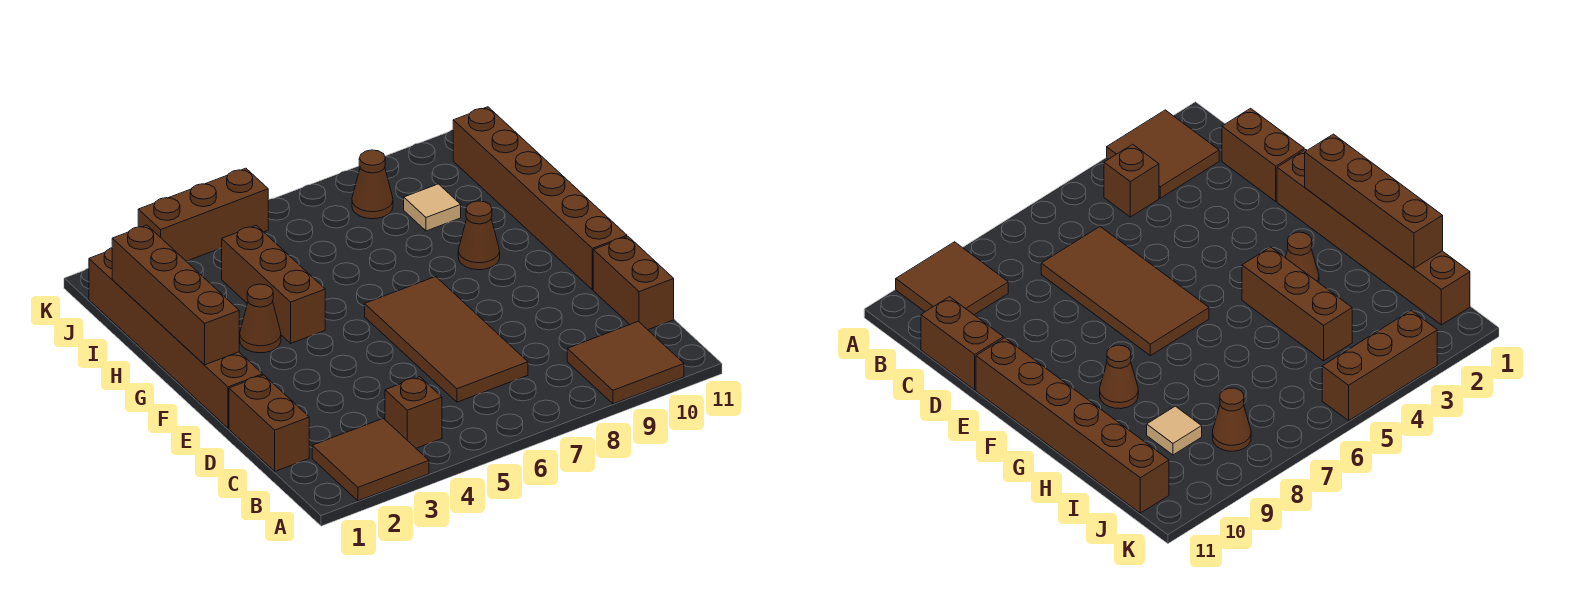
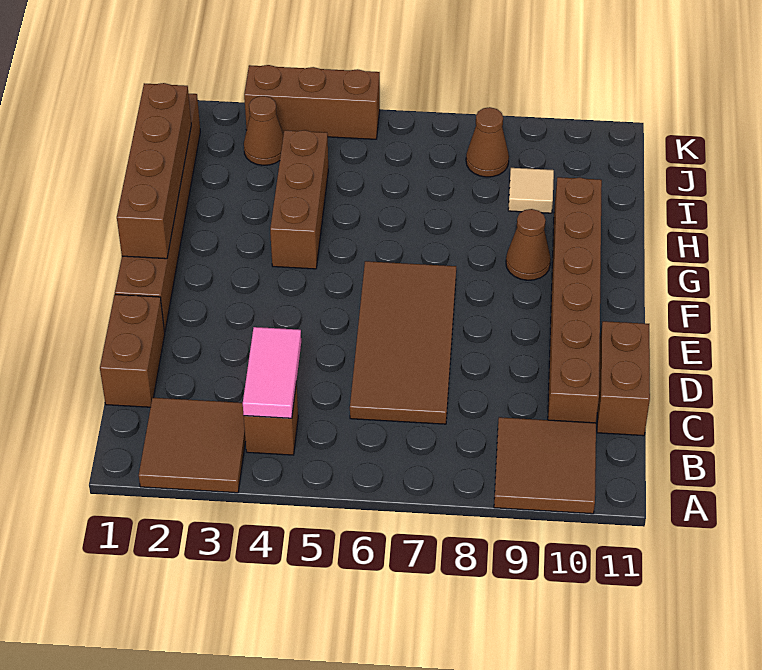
none -> pink 1x2 tile [243,327,301,418]
brown 1x6 brick [453,107,627,290] -> brown 1x6 brick moved to [548,177,602,423]
brown 1x1 cone [240,284,281,353] -> brown 1x1 cone moved to [244,96,284,165]

